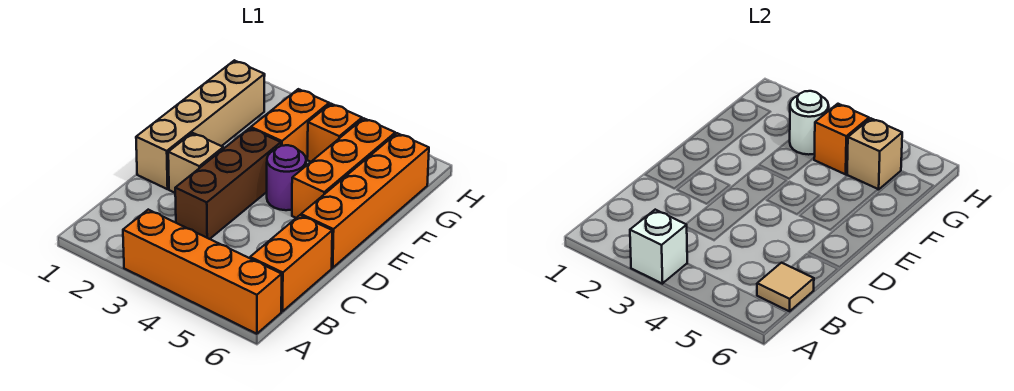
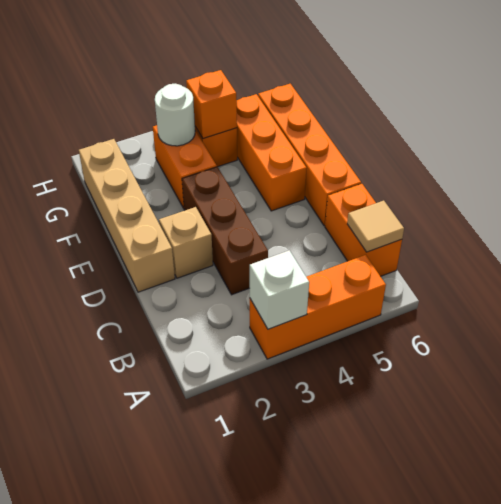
orange 1x4 brick [123,210,282,334] -> orange 1x3 brick [250,255,386,359]
purple 1x1 round brick [267,145,306,210] -> none
tan 1x1 brick [847,118,902,190] -> none

